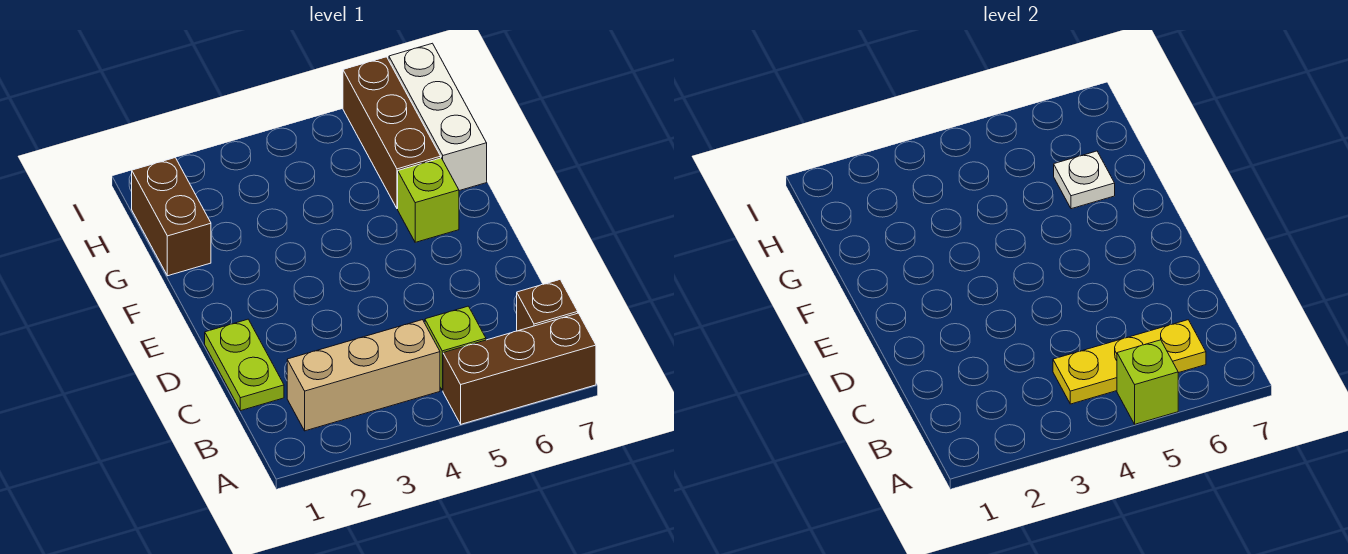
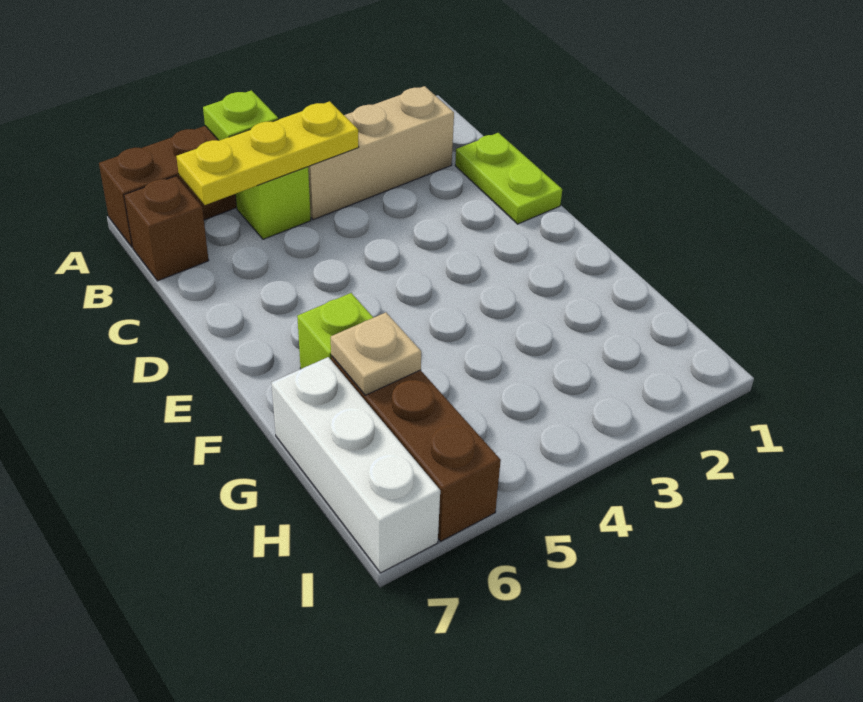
lime 1x1 brick [1117,340,1178,424] -> lime 1x1 plate [203,90,278,141]
brown 1x2 brick [132,158,211,276] -> none
white 1x1 plate [1054,151,1115,209] -> tan 1x1 plate [331,312,421,395]

